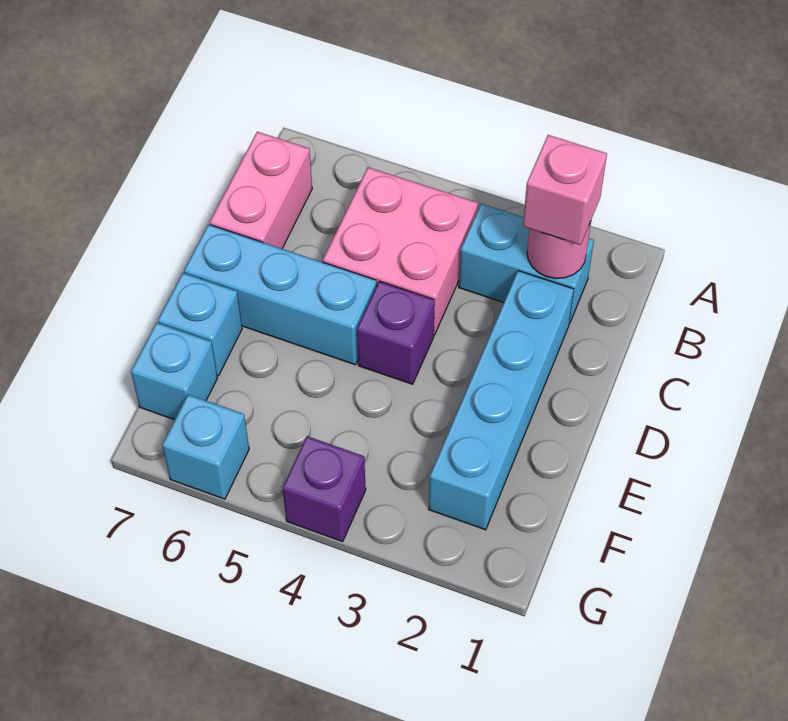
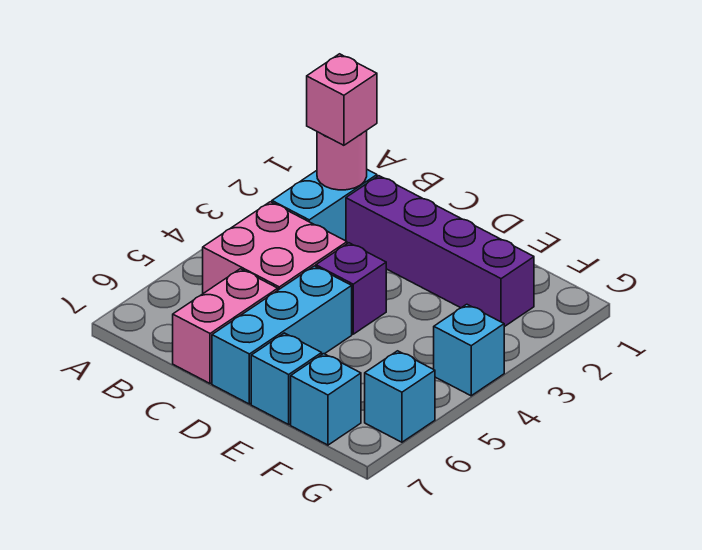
pink 1x2 brick [209,132,312,249] -> pink 1x2 brick turned to [173,269,278,384]
cyan 1x4 brick [429,271,574,530] -> purple 1x4 brick [346,176,534,327]
purple 1x1 brick [282,436,366,542] -> cyan 1x1 brick [434,304,504,396]

